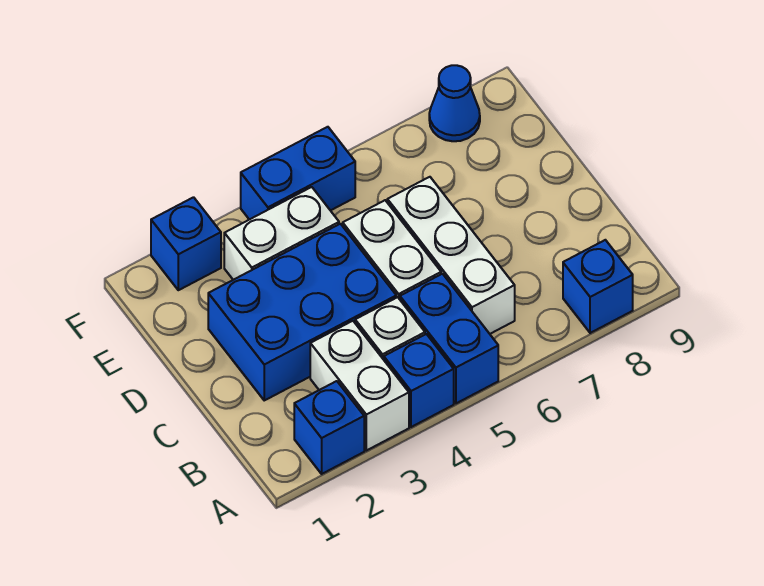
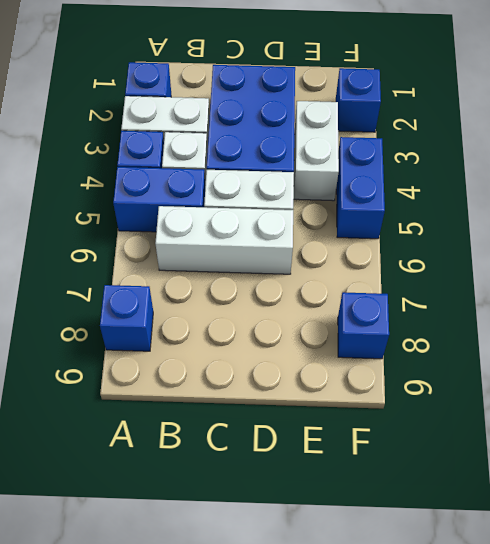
blue 1x1 cone [429,65,480,141] -> blue 1x1 brick [338,292,389,359]

